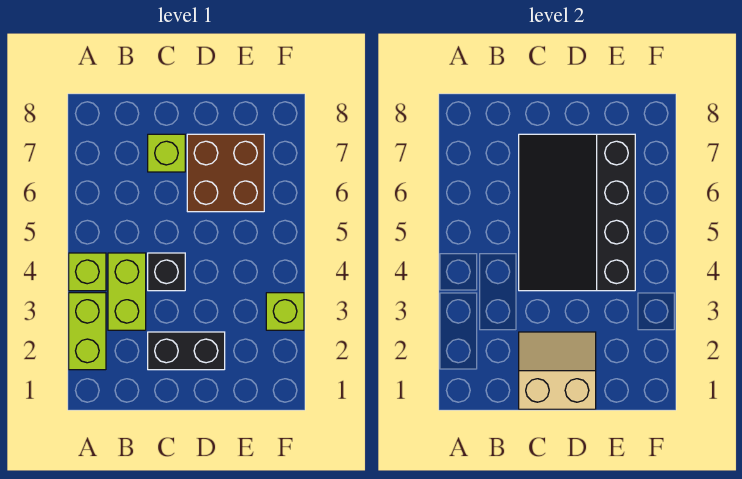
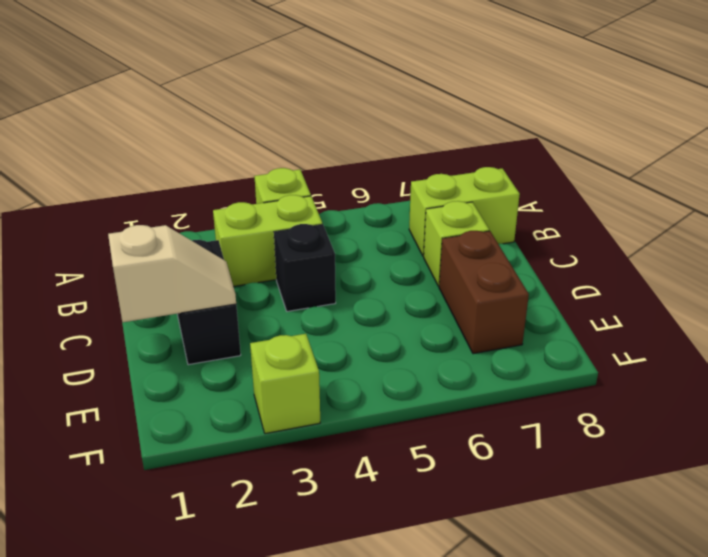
lime 1x2 brick [69,293,106,370] -> lime 1x2 brick moved to [409,167,520,256]
tan 2x2 slope [519,332,596,409] -> tan 1x2 slope [108,225,236,322]
black 3x4 slope [519,134,635,291] -> none
brown 2x2 brick [187,134,264,212] -> brown 1x2 brick [439,231,529,354]

